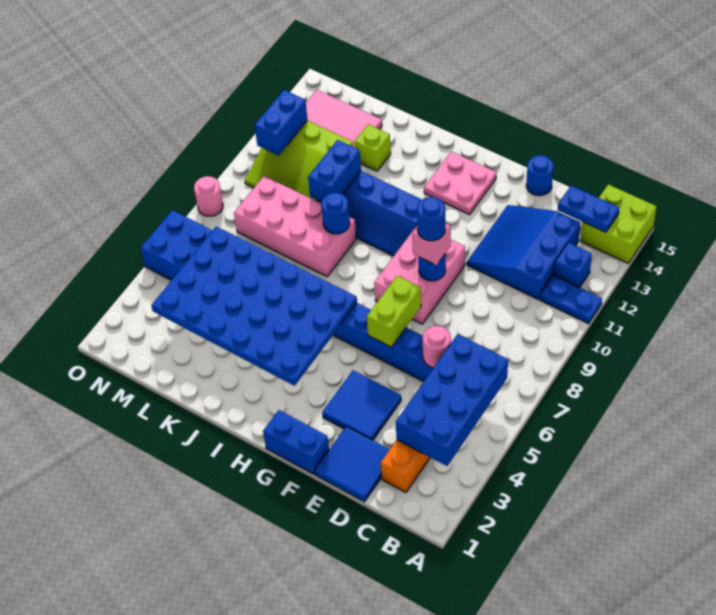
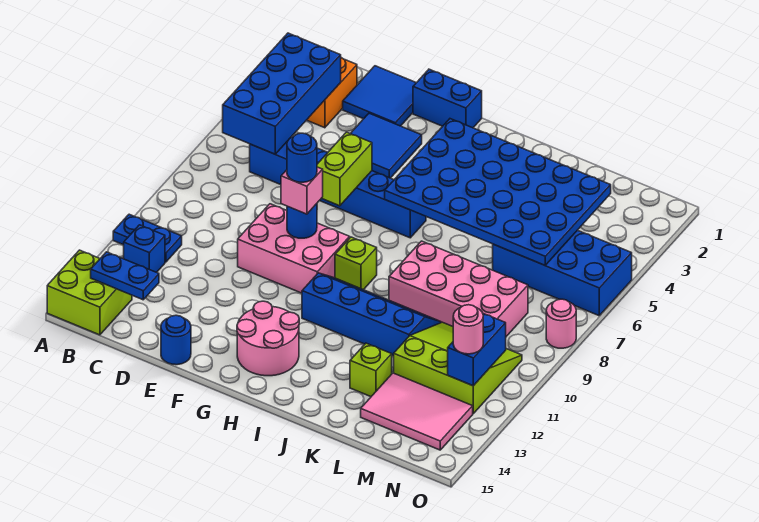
blue 3x3 slope [467,205,580,300] -> none
pink 1x1 round brick [423,326,451,368] -> pink 1x1 round brick moved to [453,305,483,354]
pink 2x3 brick [374,226,465,324] -> pink 2x3 brick turned to [238,204,350,293]
pink 2x2 plate [424,151,497,215] -> pink 2x2 round brick [237,301,299,376]
none -> lime 1x1 brick [335,237,377,290]
blue 1x1 round brick [321,193,350,234] -> none
blue 1x2 brick [308,140,361,202] -> none

